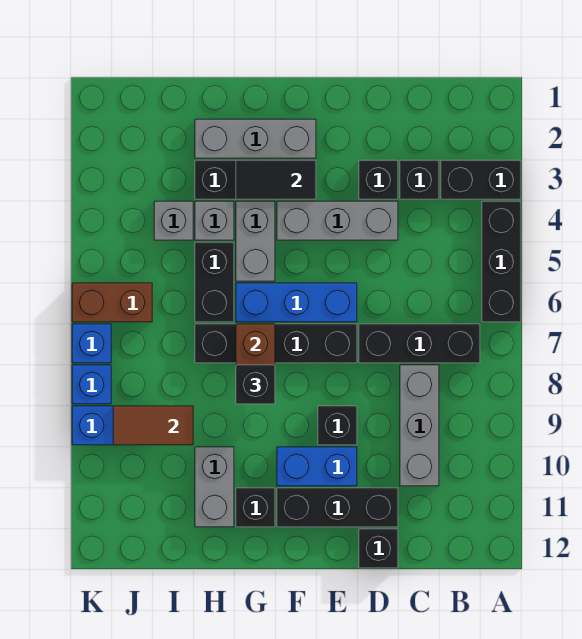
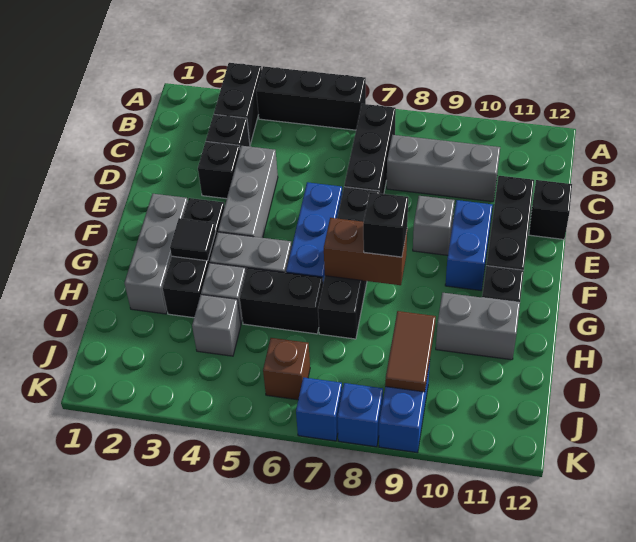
black 1x1 brick [318,406,357,445] -> grey 1x1 brick [413,196,455,255]
black 1x2 tile [236,160,316,199] -> black 1x1 tile [170,218,216,261]
brown 1x2 brick [72,283,152,322] -> brown 1x1 brick [263,338,310,400]

